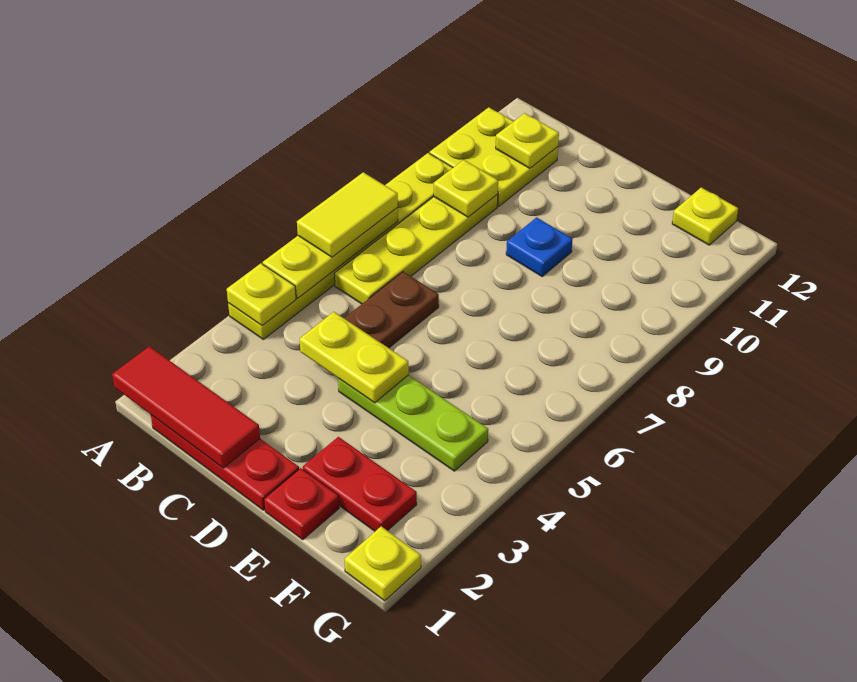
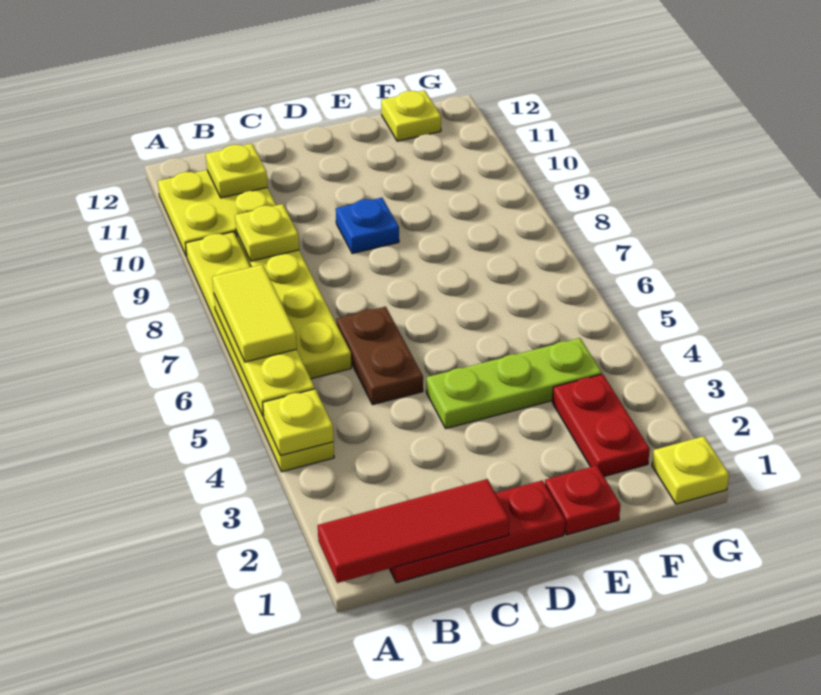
yellow 1x2 plate [300,312,409,403] -> none
red 1x2 plate [303,437,417,531] -> red 1x2 plate turned to [552,374,650,476]

